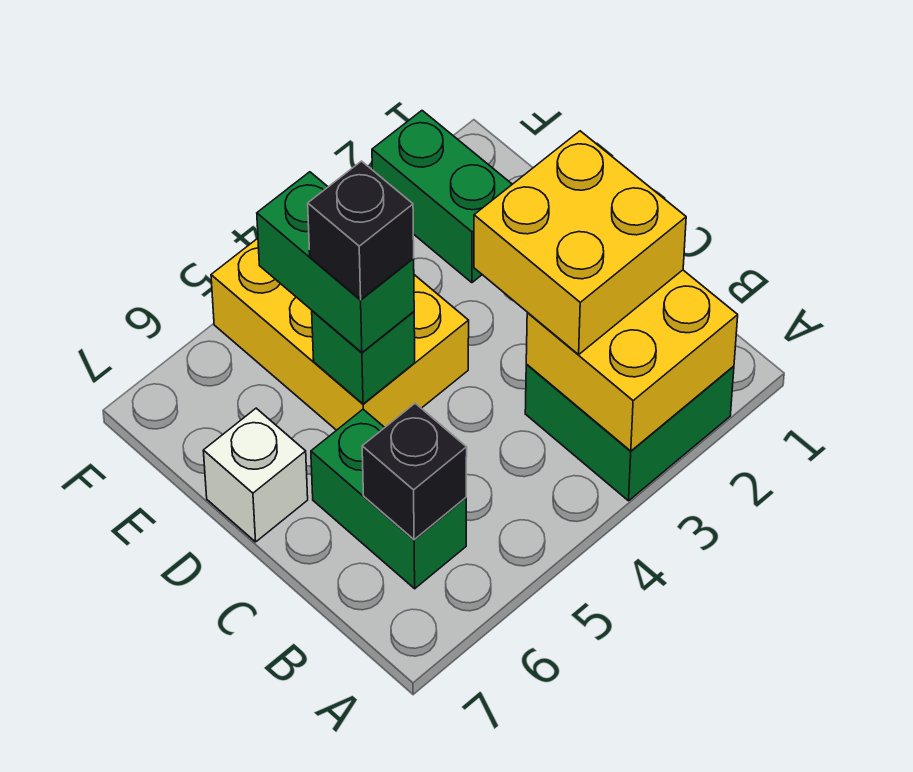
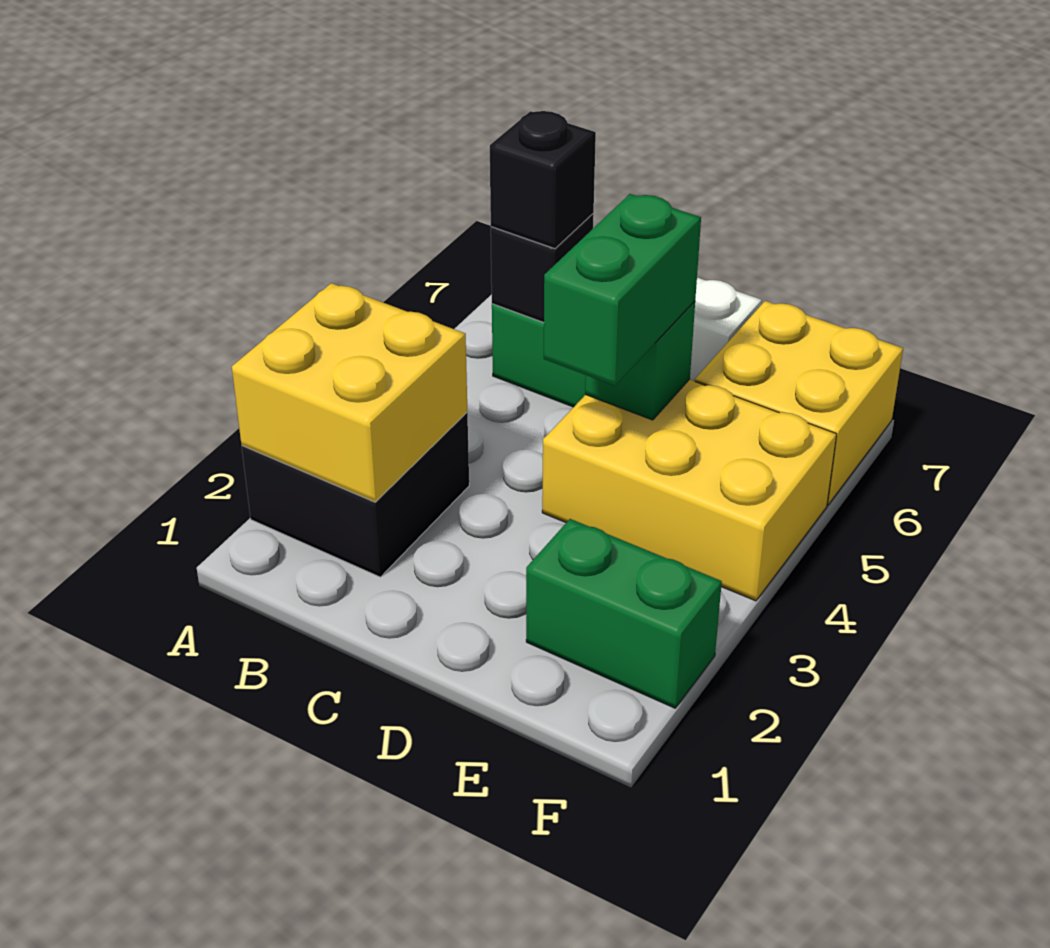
green 2x2 brick [525,364,734,501] -> black 2x2 brick [242,413,469,577]
yellow 2x2 brick [474,131,686,354] -> yellow 2x2 brick moved to [695,301,903,505]
green 1x2 brick [257,172,414,353] -> green 1x2 brick turned to [544,194,701,386]
black 1x1 brick [308,161,414,300] -> black 1x1 brick moved to [490,111,596,249]

